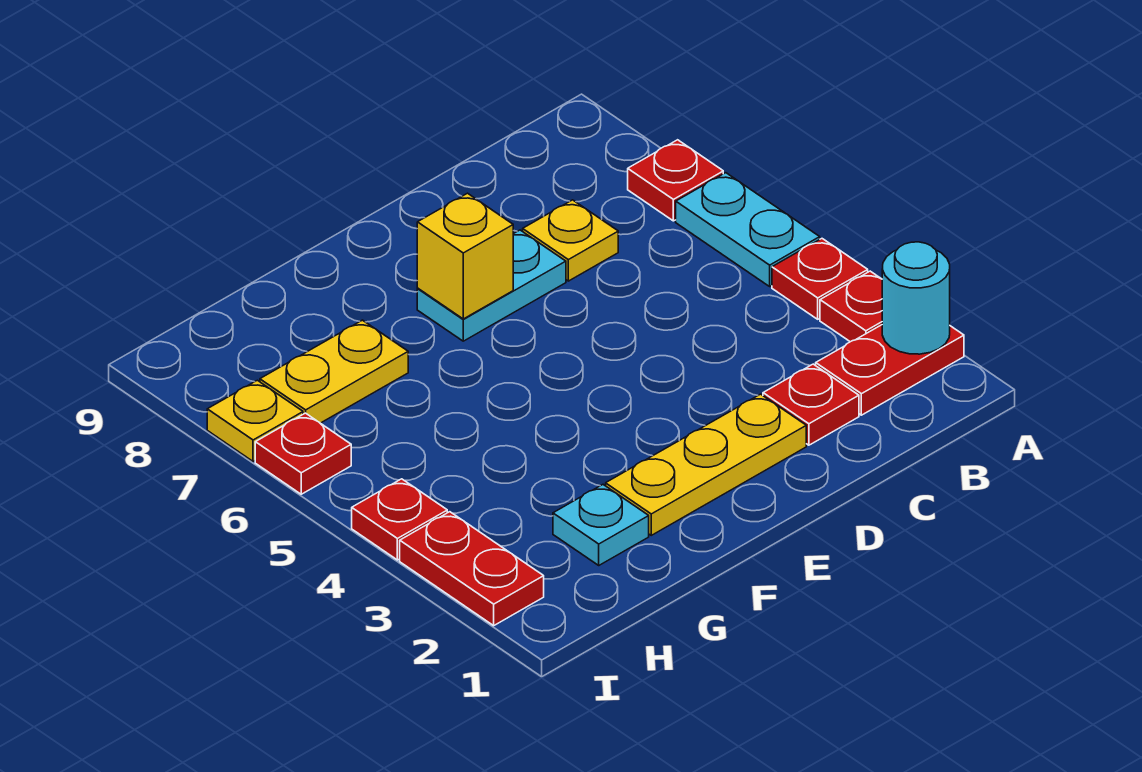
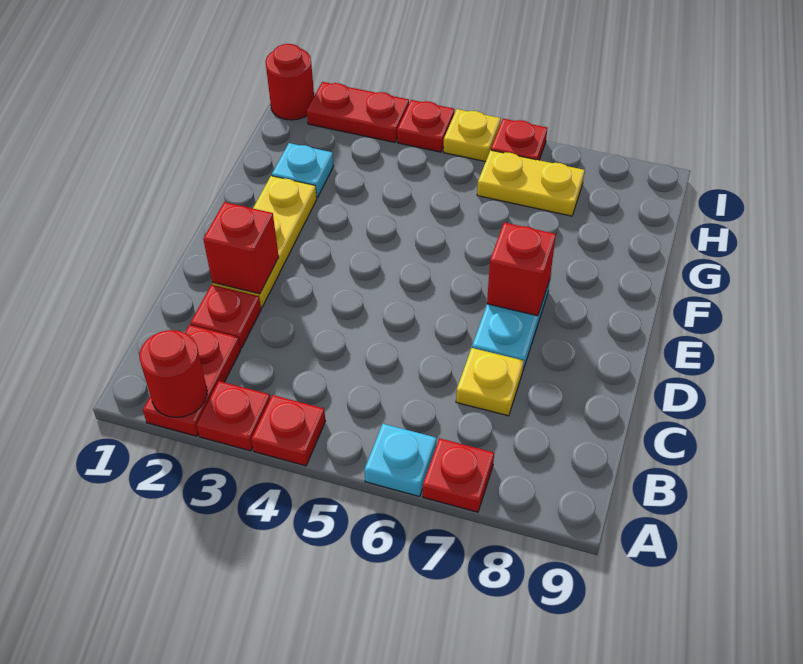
cyan 1x1 round brick [882,242,950,354] -> red 1x1 round brick [140,330,207,417]
cyan 1x2 plate [676,173,820,286] -> cyan 1x1 plate [364,424,436,496]
none -> red 1x1 brick [203,202,279,294]
yellow 1x1 brick [417,193,513,319] -> red 1x1 brick [487,223,556,316]
yellow 1x2 plate [260,320,408,423] -> yellow 1x2 plate turned to [477,150,585,216]
none -> red 1x1 round brick [265,44,314,120]
yellow 1x1 plate [207,380,303,461] -> yellow 1x1 plate moved to [444,109,501,162]

